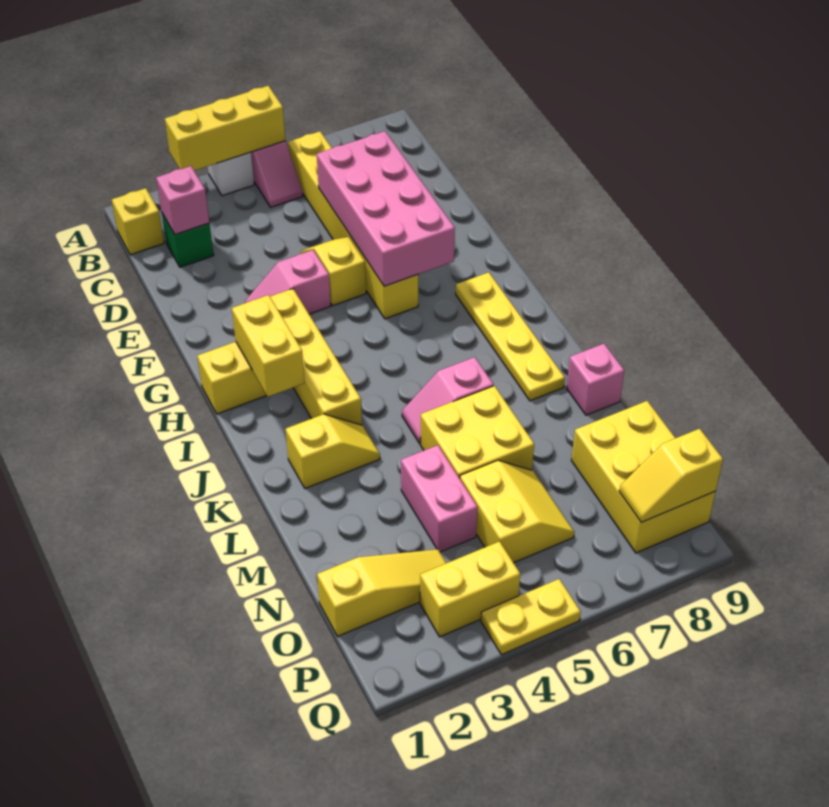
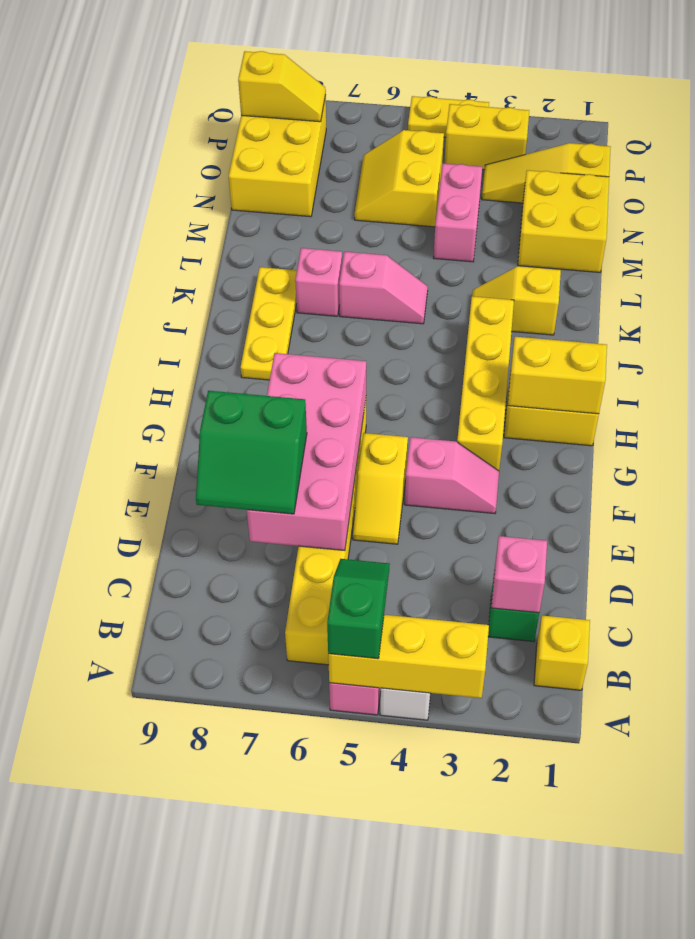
none -> green 1x2 slope [327,559,390,659]
none -> green 2x2 slope [196,391,307,514]
yellow 1x2 brick [232,295,305,397] -> yellow 1x2 brick turned to [508,337,607,414]
yellow 1x4 plate [456,272,565,401] -> yellow 1x3 plate [241,267,297,380]
yellow 2x2 brick [421,386,534,478] -> yellow 2x2 brick moved to [518,170,609,272]
pink 1x1 brick [567,344,624,415] -> pink 1x1 brick moved to [295,248,342,316]

